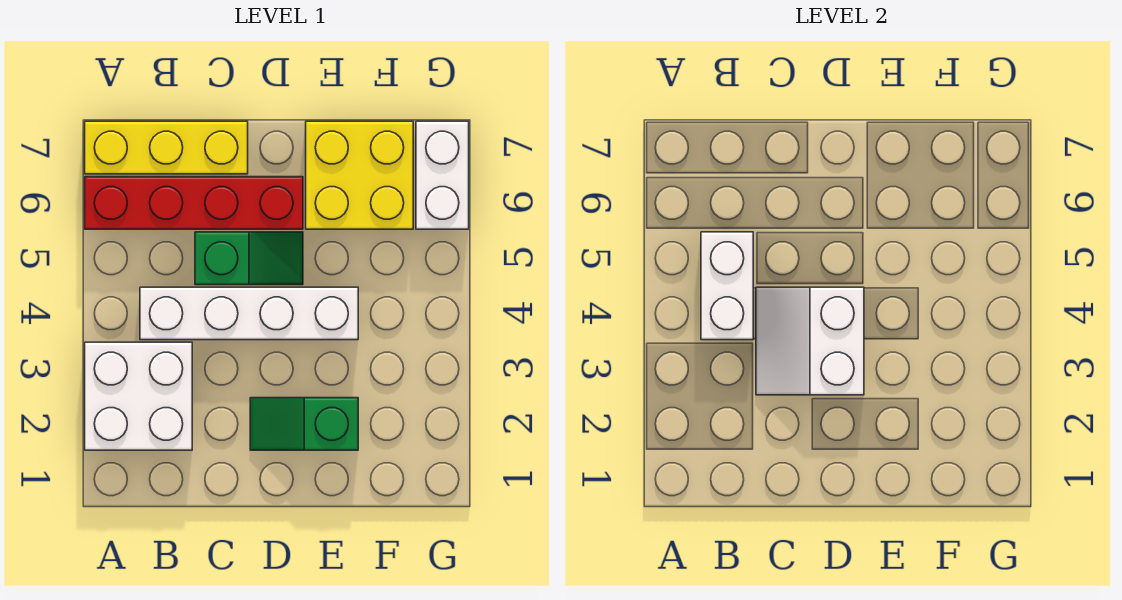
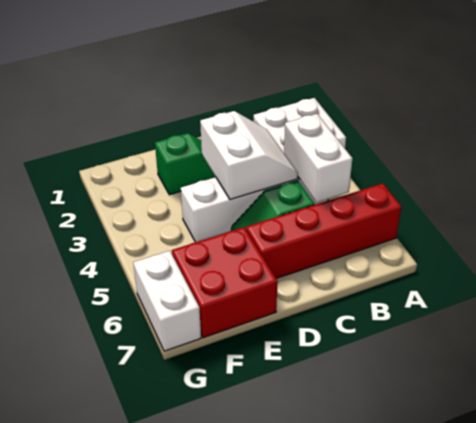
yellow 1x3 brick [85,121,248,174] -> none
yellow 2x2 brick [306,121,413,229] -> red 2x2 brick [172,227,277,338]

